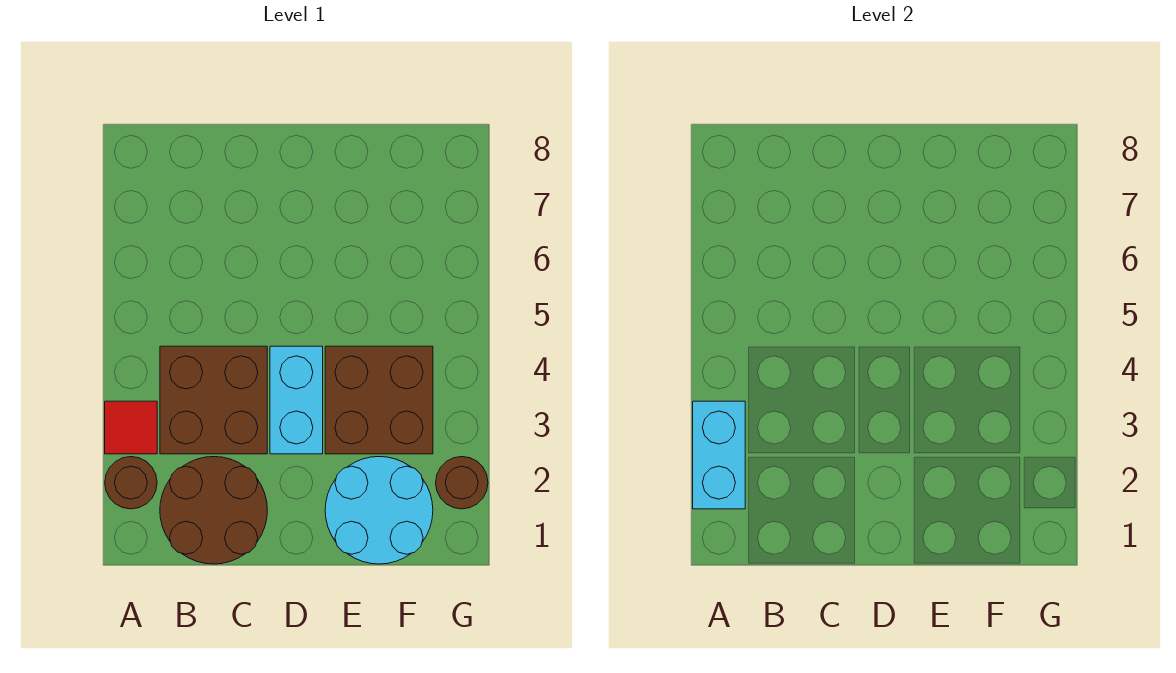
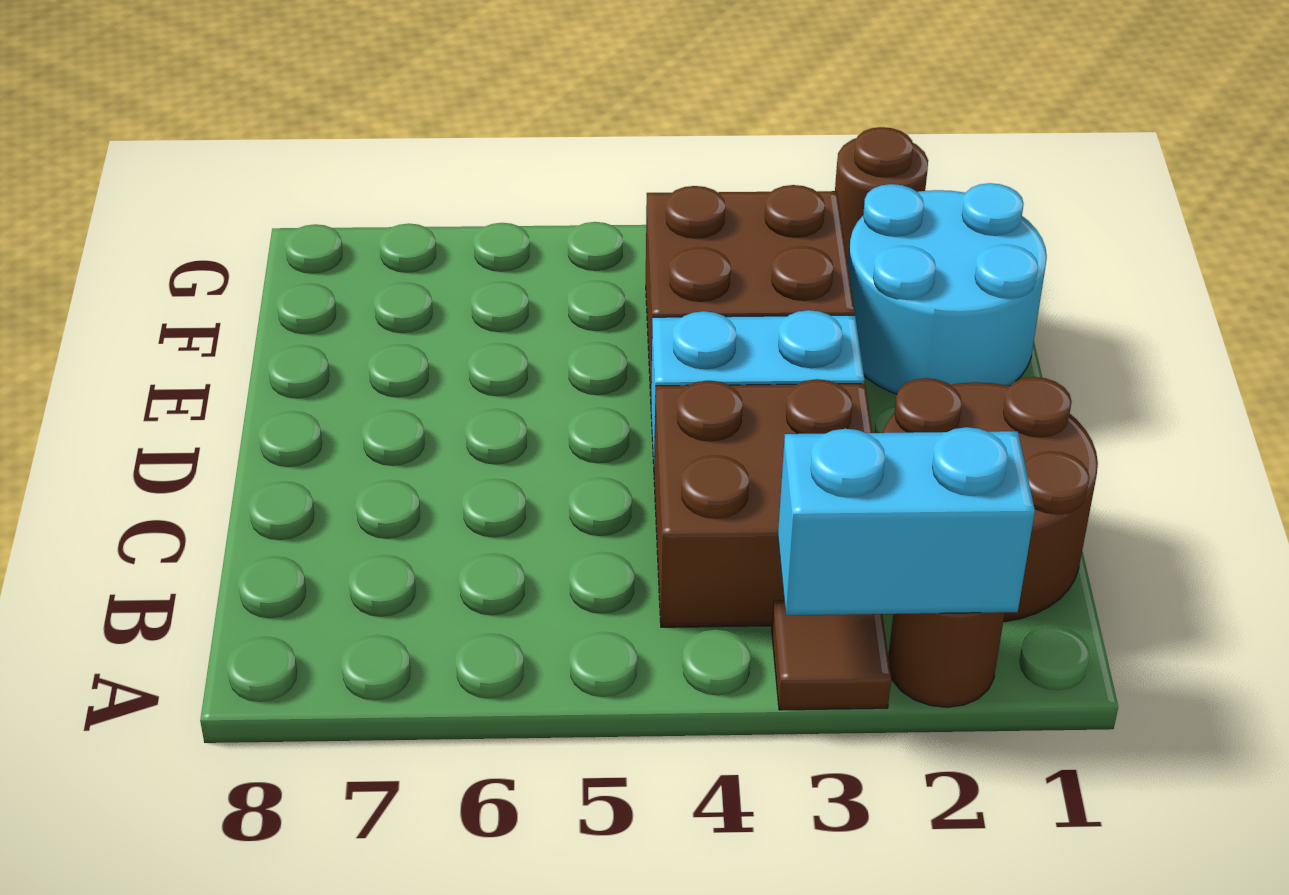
red 1x1 tile [105,401,157,454] -> brown 1x1 tile [772,600,891,710]

